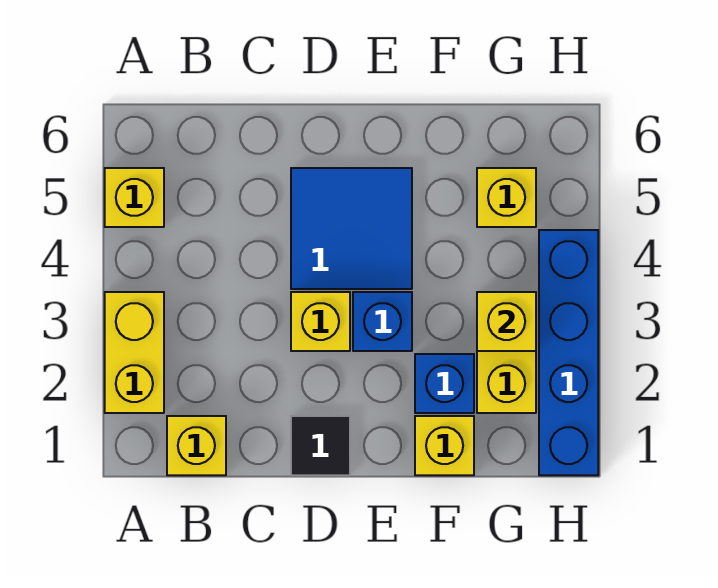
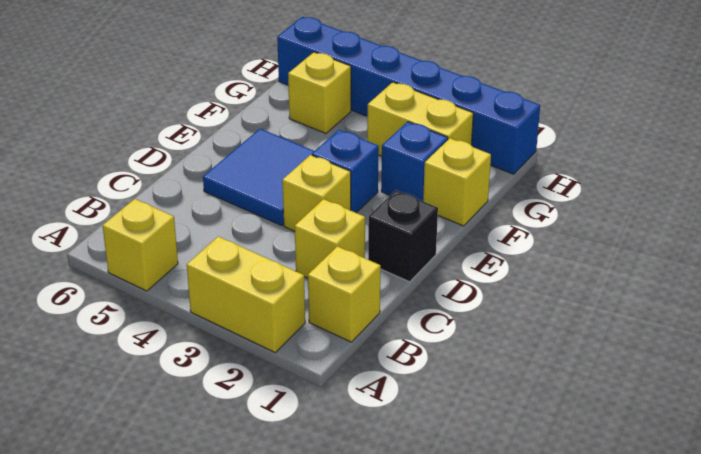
black 1x1 tile [291,416,350,475] -> black 1x1 brick [368,190,438,282]
yellow 1x1 brick [477,292,536,351] -> yellow 1x1 brick moved to [295,199,365,278]
blue 1x4 brick [539,230,598,475] -> blue 1x6 brick [277,17,540,174]

